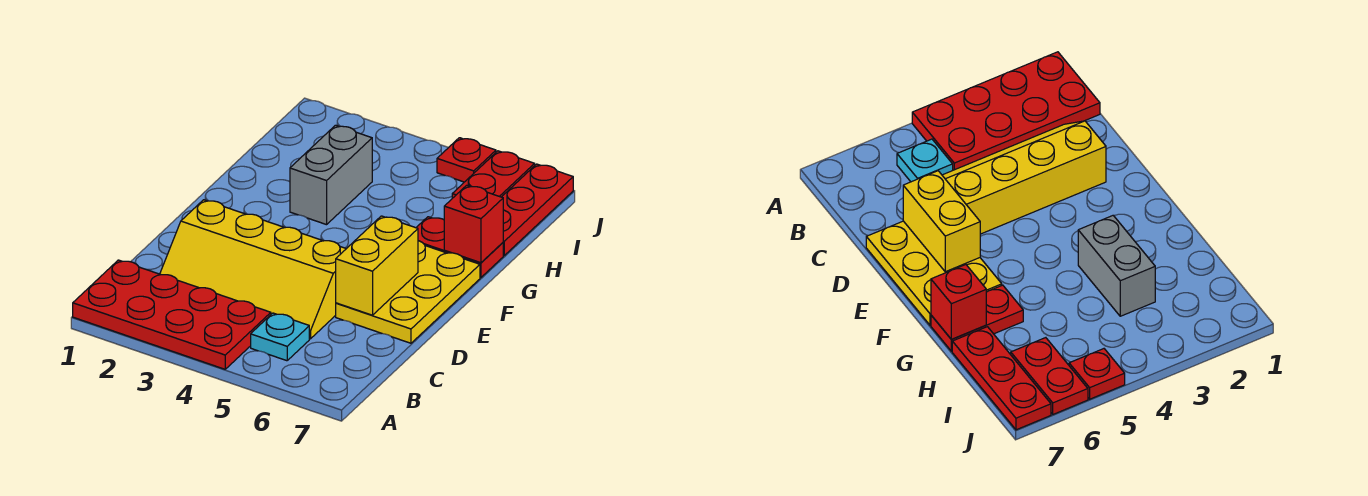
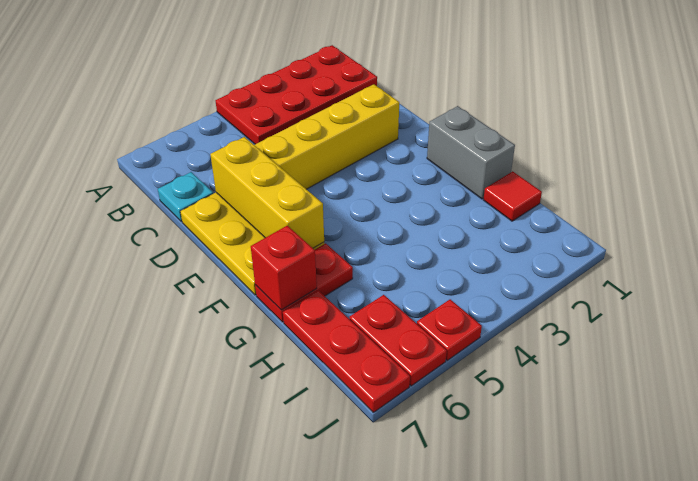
cyan 1x1 plate [251,313,309,361] -> cyan 1x1 plate moved to [158,172,213,222]
yellow 1x2 brick [336,216,418,315] -> yellow 1x3 brick [210,137,324,248]
grey 1x2 brick [290,125,372,225] -> grey 1x2 brick moved to [427,106,515,199]
none -> red 1x1 tile [483,171,542,221]

